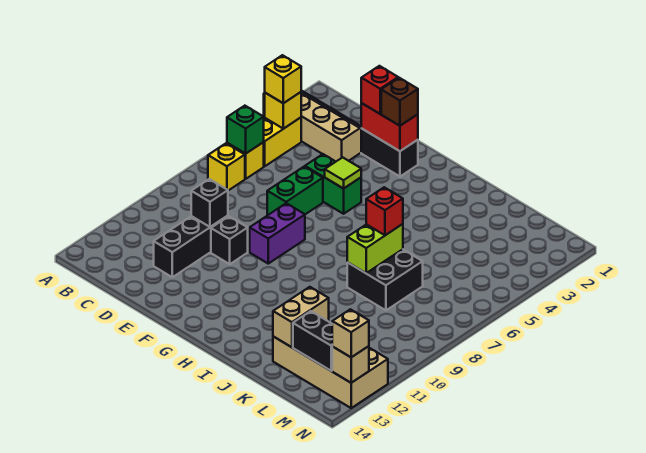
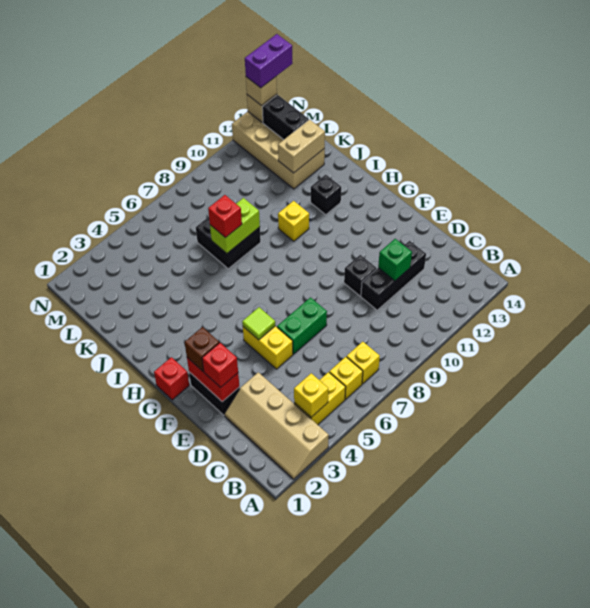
yellow 1x1 brick [265,55,301,103] -> yellow 1x1 brick moved to [278,201,309,241]
green 1x1 brick [227,106,264,154] -> green 1x1 brick moved to [378,239,412,281]
black 1x1 brick [191,179,228,227] -> black 1x1 brick moved to [311,175,341,215]
green 1x2 brick [305,154,361,214] -> yellow 1x2 brick [243,326,293,369]
purple 1x2 brick [250,203,305,264] -> purple 1x2 brick moved to [245,34,293,88]
none -> red 1x1 brick [154,357,189,400]

